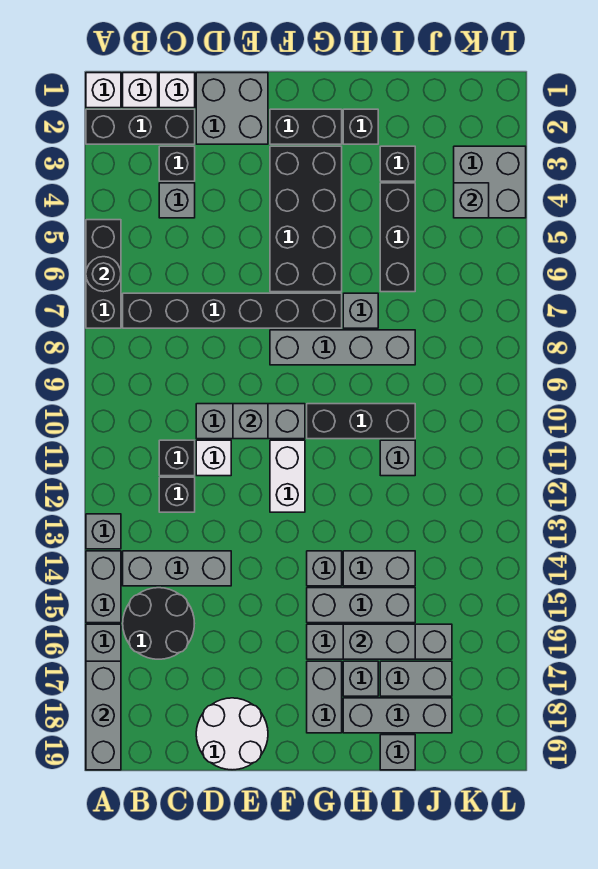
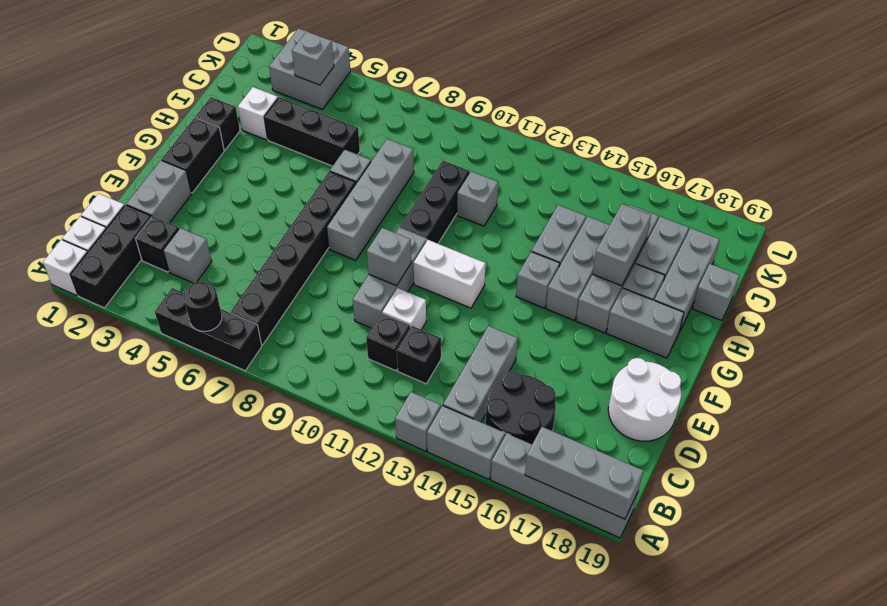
grey 2x2 brick [196,73,268,144] -> grey 1x2 brick [127,160,192,223]
black 2x4 brick [270,146,342,292] -> none
black 1x1 brick [380,146,415,181] -> white 1x1 brick [238,87,278,140]

